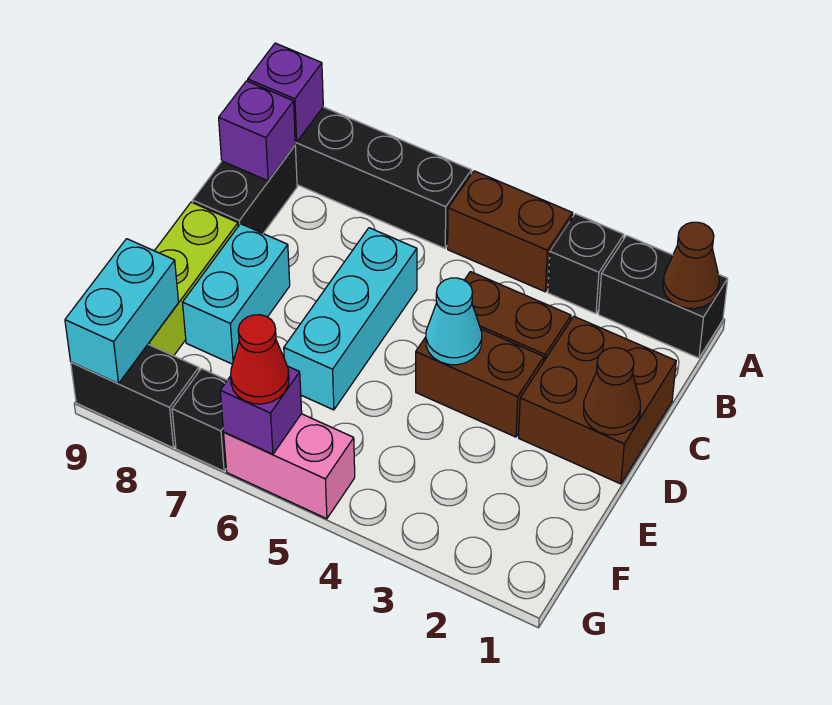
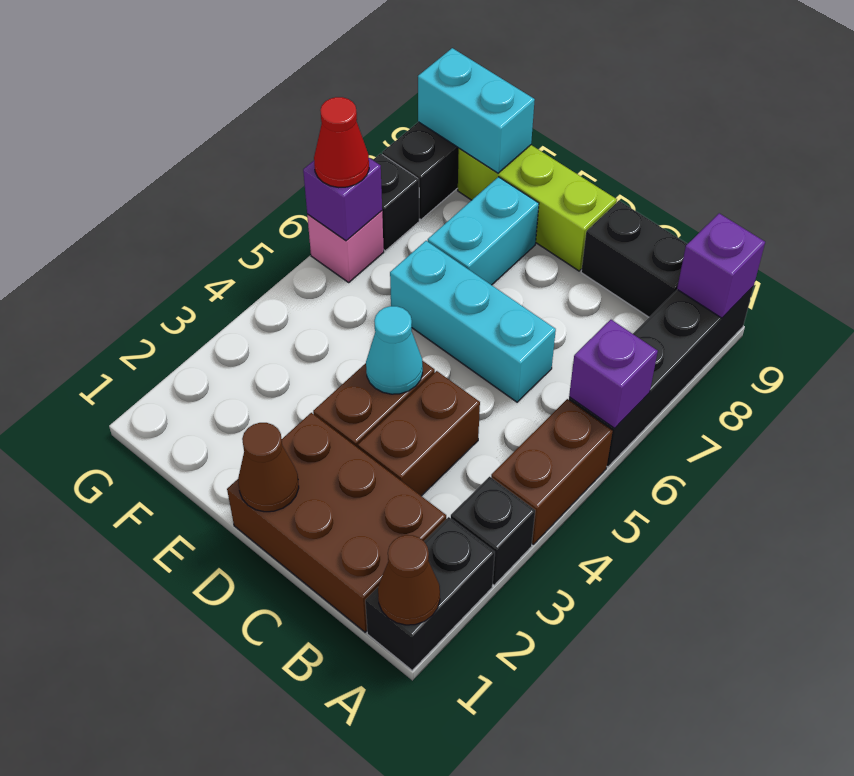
purple 1x1 brick [219,81,295,181] -> purple 1x1 brick moved to [569,320,658,428]
brown 2x2 brick [519,316,676,484] -> brown 2x3 brick [227,413,446,632]
cyan 1x2 brick [183,224,290,364] -> cyan 1x2 brick turned to [428,177,539,285]
pink 1x2 brick [224,414,355,519] -> pink 1x1 brick [307,211,384,282]

